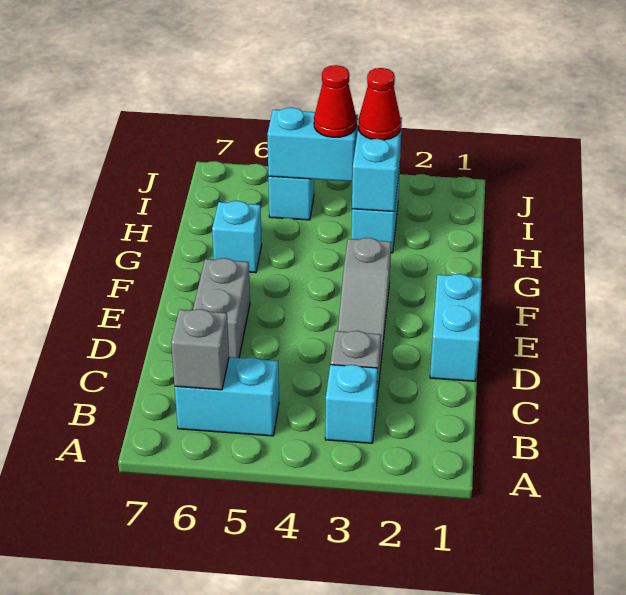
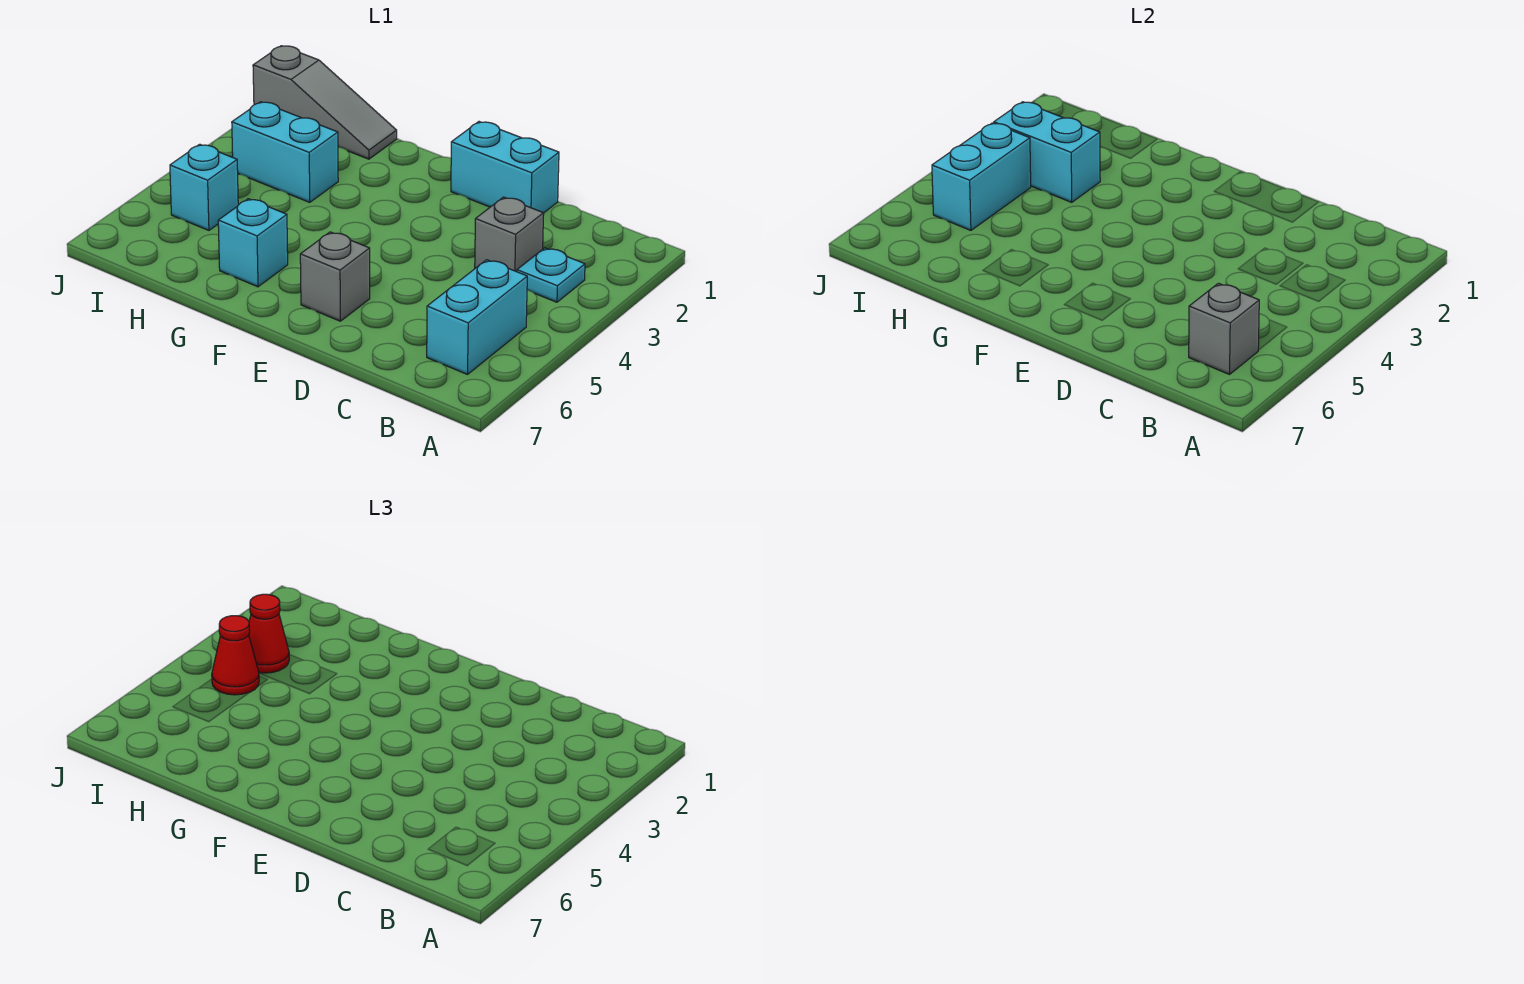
cyan 1x1 brick [325,365,378,443] -> cyan 1x1 plate [517,248,585,302]
grey 1x3 slope [338,238,391,369] -> grey 1x3 slope moved to [253,46,397,159]
grey 1x2 brick [193,258,250,358] -> grey 1x1 brick [300,232,370,321]

